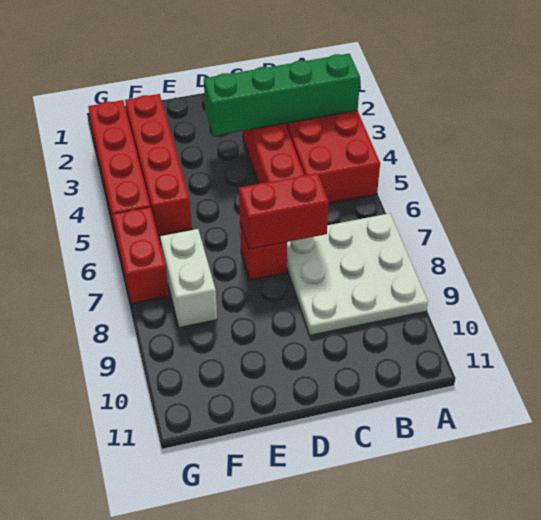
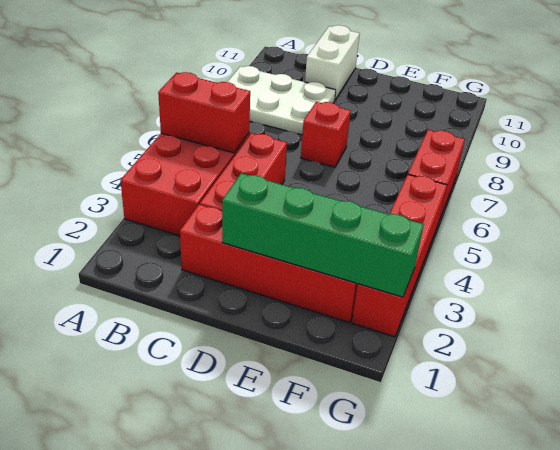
green 1x4 brick [204,53,360,136] -> green 1x4 brick moved to [222,173,424,297]
white 3x3 plate [287,213,428,335] -> white 2x3 plate [228,66,336,135]
red 1x2 brick [239,173,329,249] -> red 1x2 brick moved to [158,72,250,153]
red 1x4 brick [125,94,192,236] -> red 1x4 brick turned to [180,204,358,323]
white 1x2 brick [160,229,217,327] -> white 1x2 brick moved to [305,25,360,100]

